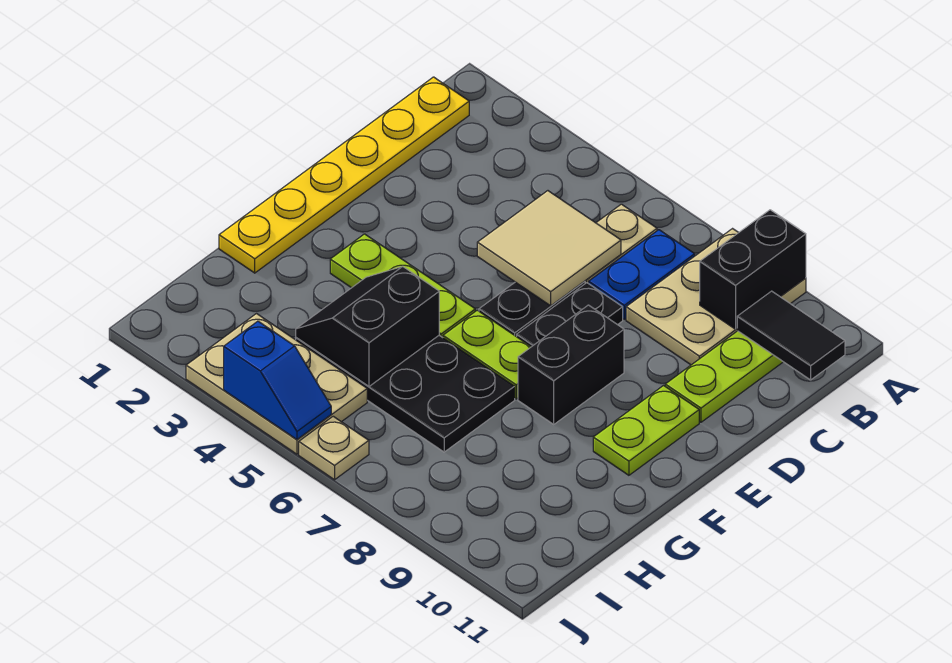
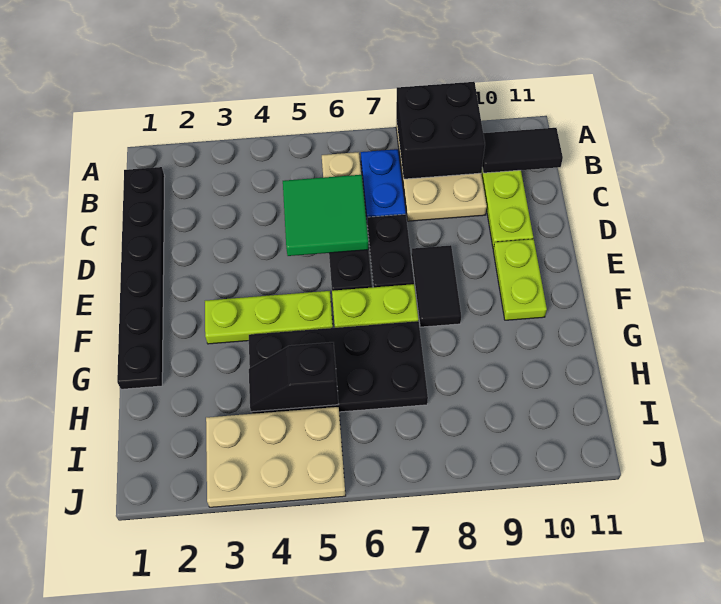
black 1x2 brick [700,210,806,329] -> black 2x2 brick [396,82,485,179]
yellow 1x6 plate [219,77,469,273] -> black 1x6 plate [117,167,165,389]
tan 2x2 tile [477,191,621,306] -> green 2x2 tile [283,175,368,256]
black 1x2 brick [518,305,624,424] -> black 1x2 tile [412,245,461,327]
black 2x2 slope [296,266,439,386] -> black 1x2 slope [249,342,338,412]
blue 1x2 slope [224,321,331,439] -> none
tan 1x1 plate [299,416,369,480] -> none

